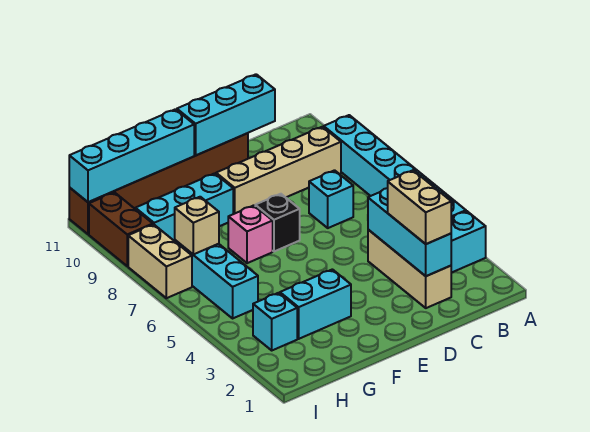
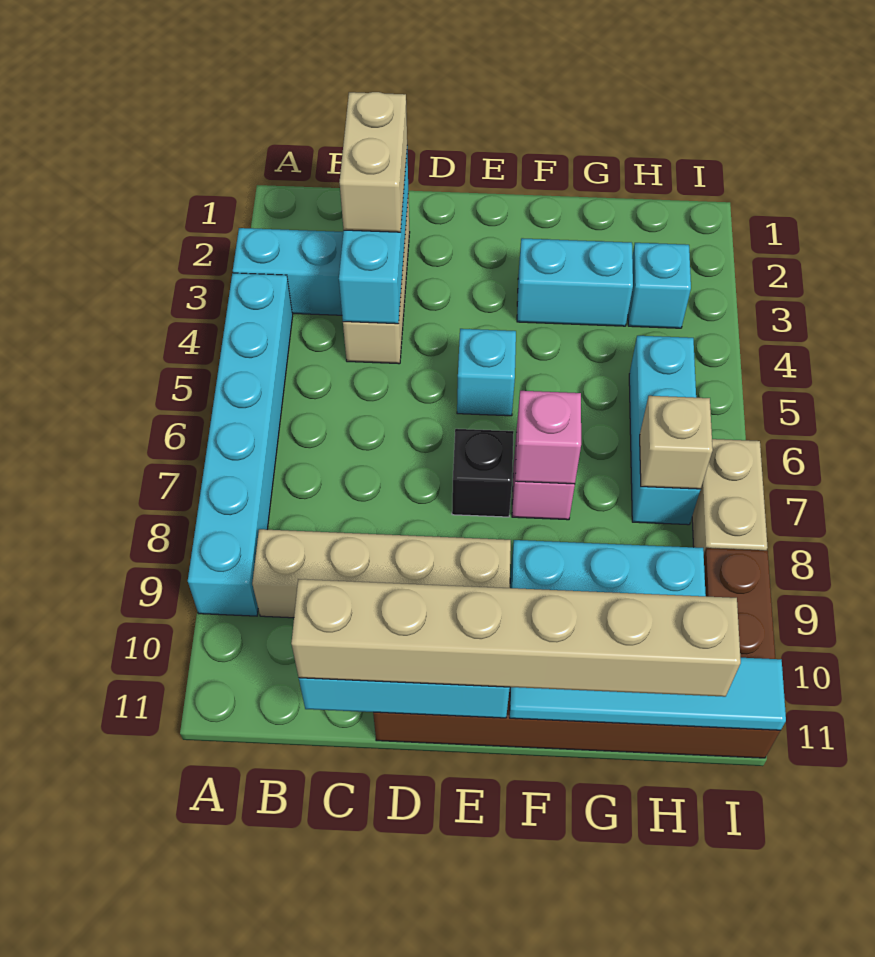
cyan 1x1 brick [309,170,353,228] -> cyan 1x1 brick moved to [457,329,516,416]
none -> tan 1x6 brick [291,579,741,697]
none -> pink 1x1 brick [515,391,581,484]
cyan 1x4 brick [69,109,194,202] -> cyan 1x4 tile [510,658,786,730]

